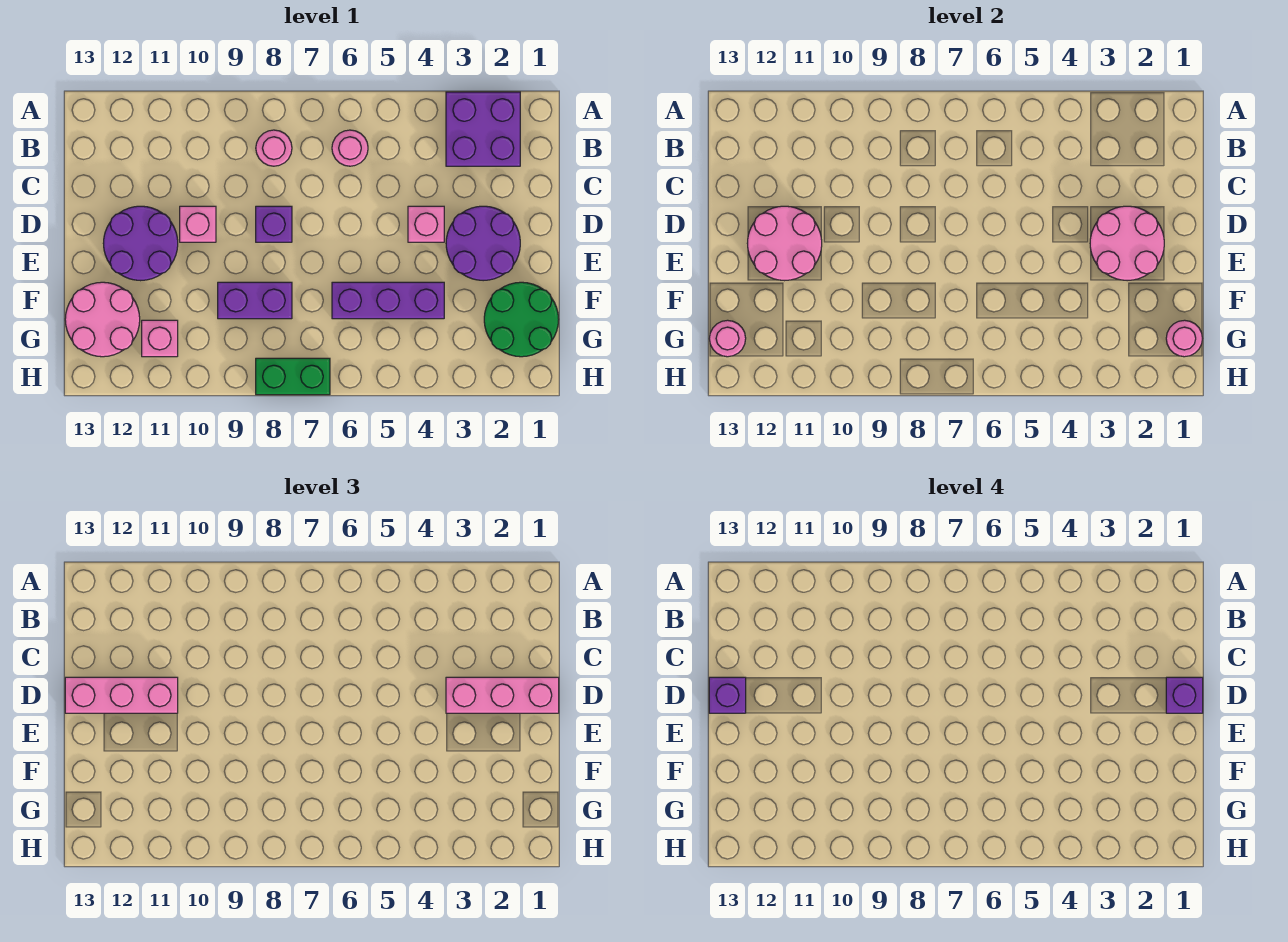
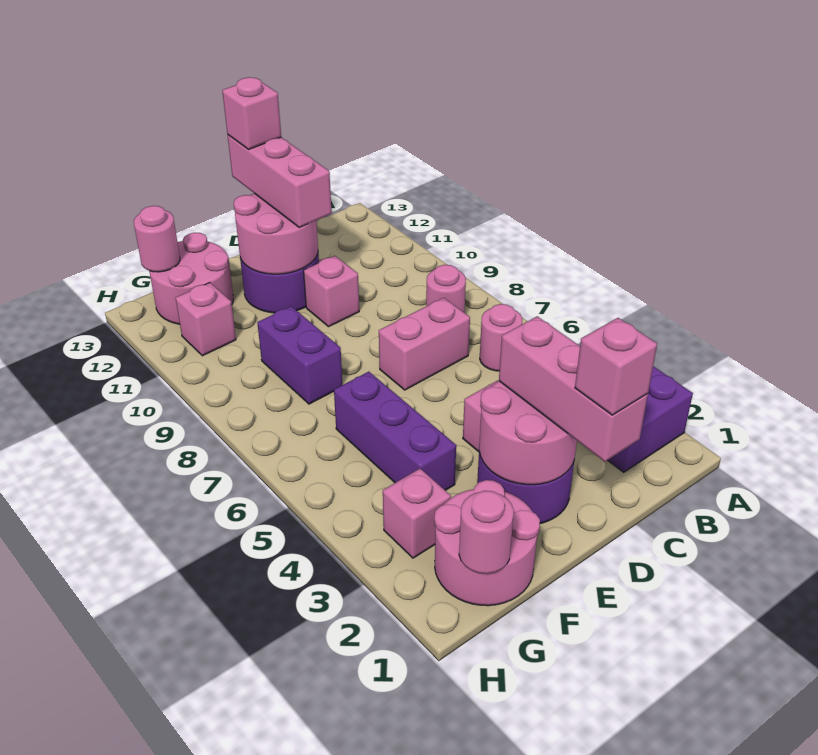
none -> pink 1x2 brick [379,298,470,390]
purple 1x1 brick [1166,677,1203,713] -> pink 1x1 brick [575,318,657,415]
purple 1x1 brick [256,206,292,242] -> none
purple 1x1 brick [709,677,746,713] -> pink 1x1 brick [222,77,281,150]
green 2x2 round brick [484,282,559,357] -> pink 2x2 round brick [434,480,540,606]
none -> pink 1x1 brick [383,469,451,558]
green 1x2 brick [256,358,330,395] -> none

